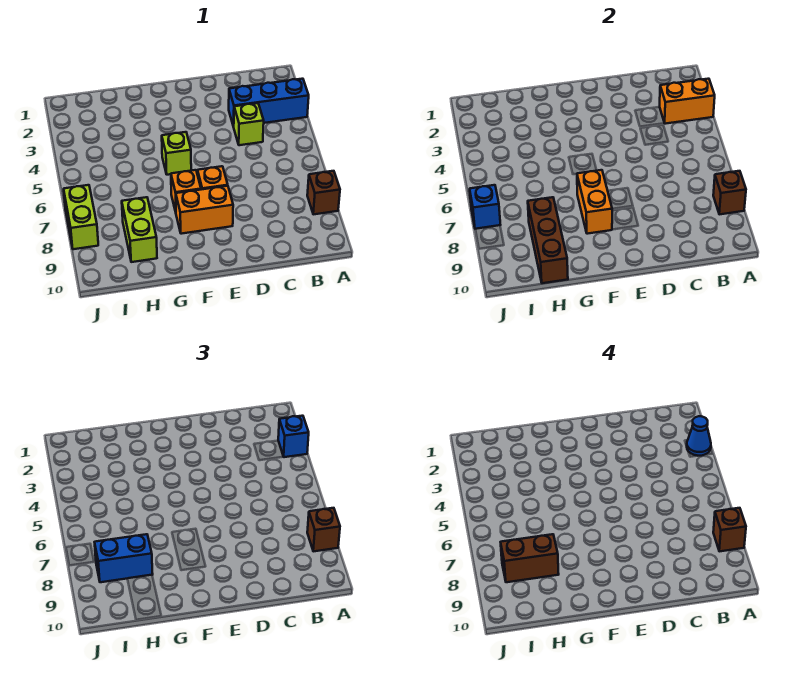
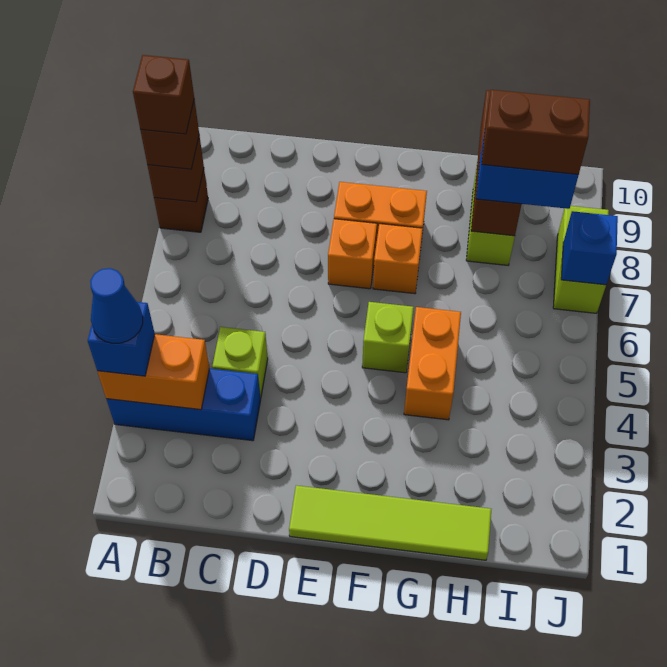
none -> lime 1x4 tile [289,485,491,560]
orange 1x2 brick [577,170,612,234] -> orange 1x2 brick moved to [404,307,461,420]

